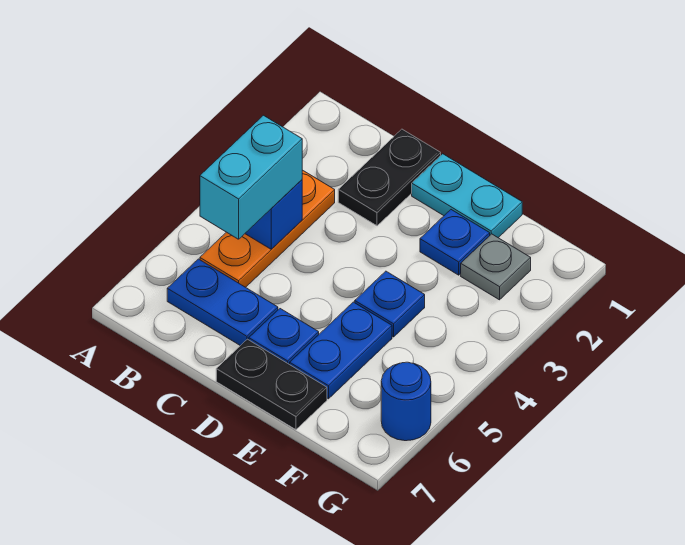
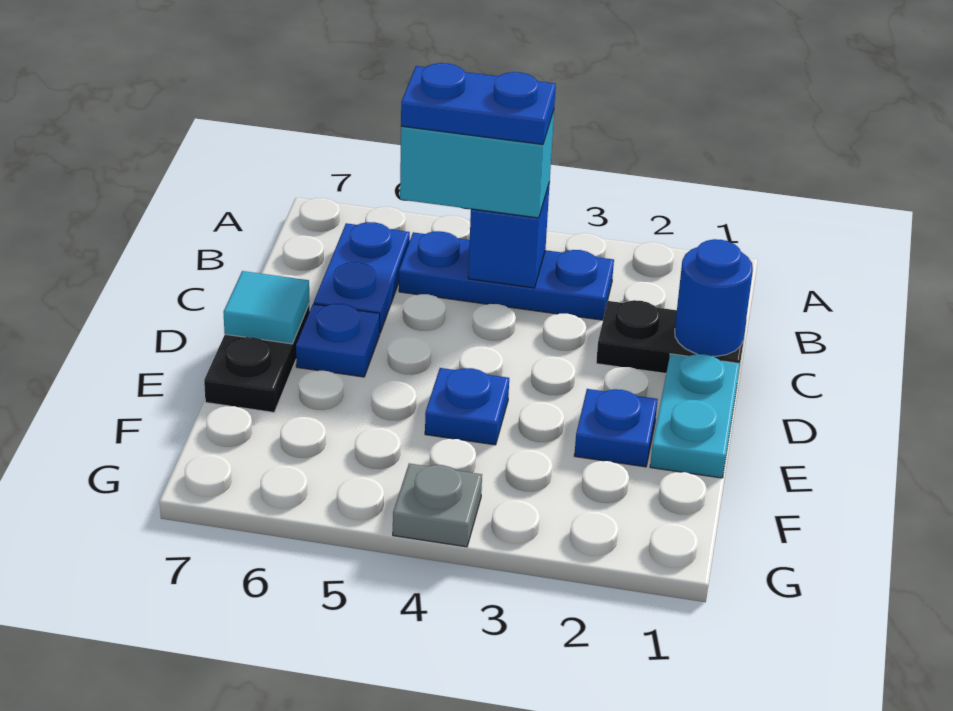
orange 1x3 plate [200,170,335,287] -> blue 1x3 plate [399,231,614,320]
none -> cyan 1x1 tile [224,271,309,344]
blue 1x2 plate [290,302,392,399] -> blue 1x2 plate moved to [401,63,556,144]
grey 1x1 plate [461,234,531,300] -> grey 1x1 plate moved to [393,464,482,547]
blue 1x1 round brick [381,362,431,441] -> blue 1x1 round brick moved to [675,239,753,356]

